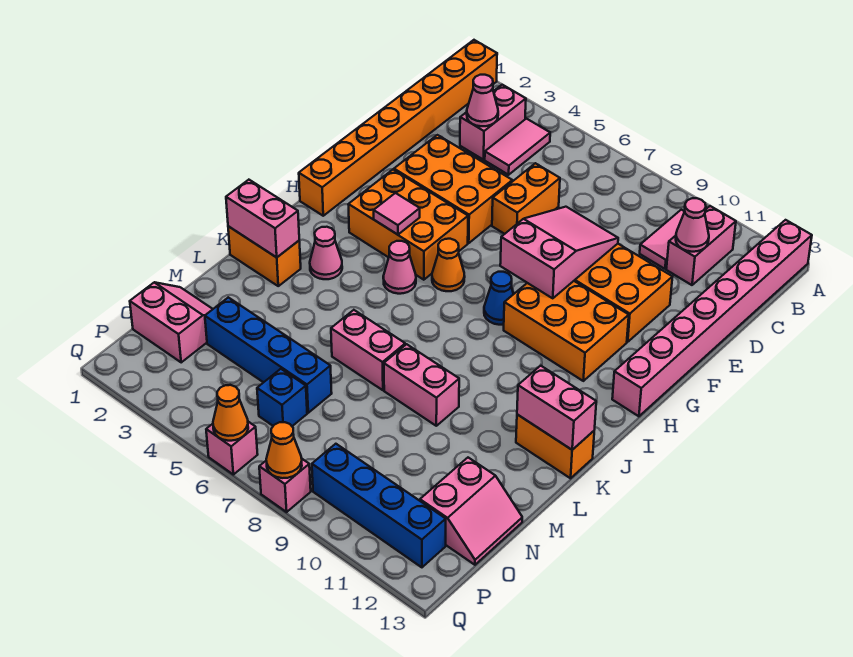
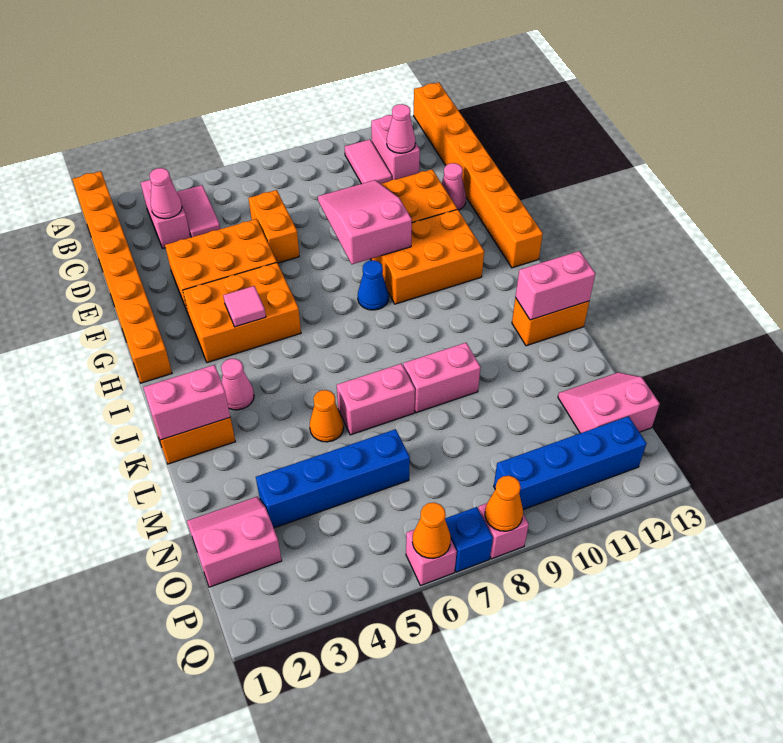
pink 1x8 brick [612,220,812,416] -> orange 1x8 brick [414,82,543,268]
orange 1x1 cone [432,239,465,291] -> orange 1x1 cone moved to [310,390,344,442]
pink 1x1 cone [383,241,416,294] -> pink 1x1 cone moved to [441,163,466,210]
pink 2x2 slope [420,458,522,565] -> pink 2x2 slope turned to [558,372,660,433]
blue 1x1 brick [257,369,307,426] -> blue 1x1 brick moved to [445,507,493,572]

